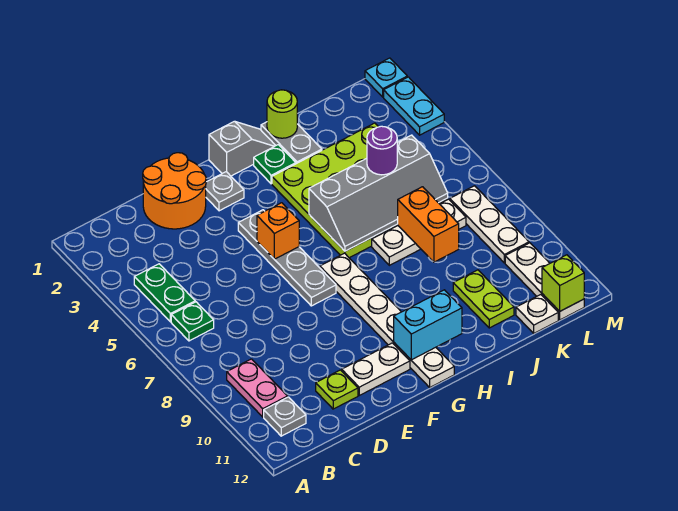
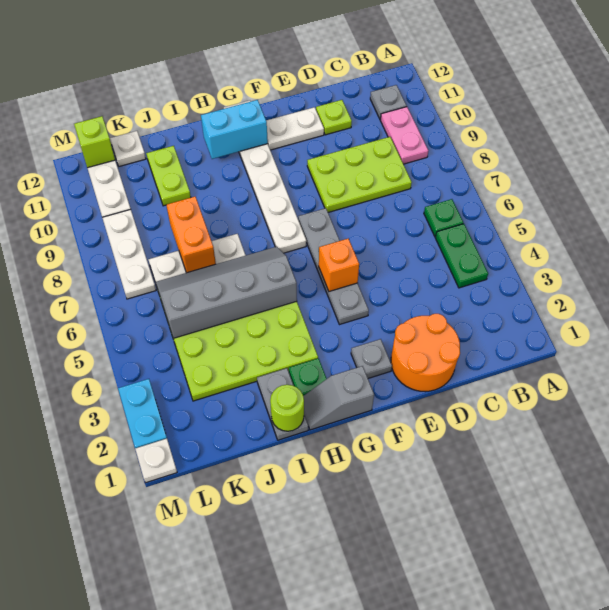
none -> lime 2x3 plate [307,137,412,212]
purple 1x1 round brick [367,126,397,175] -> none
cyan 1x1 plate [365,58,407,97] -> white 1x1 plate [135,439,177,483]

